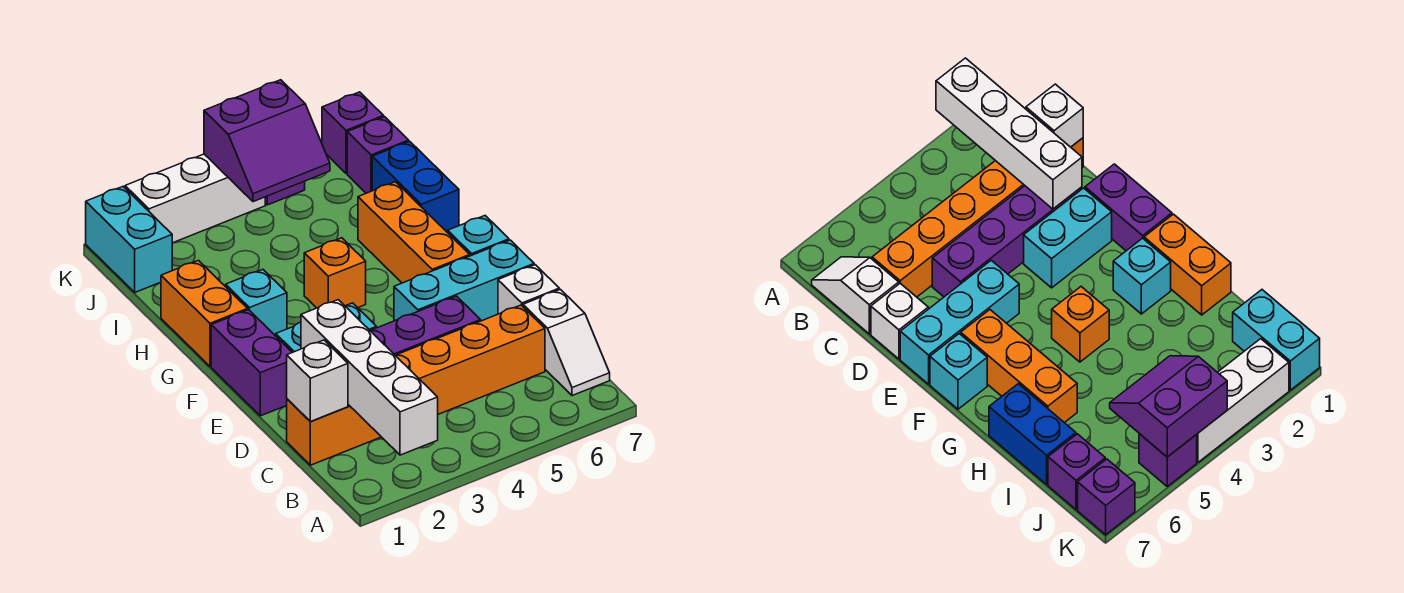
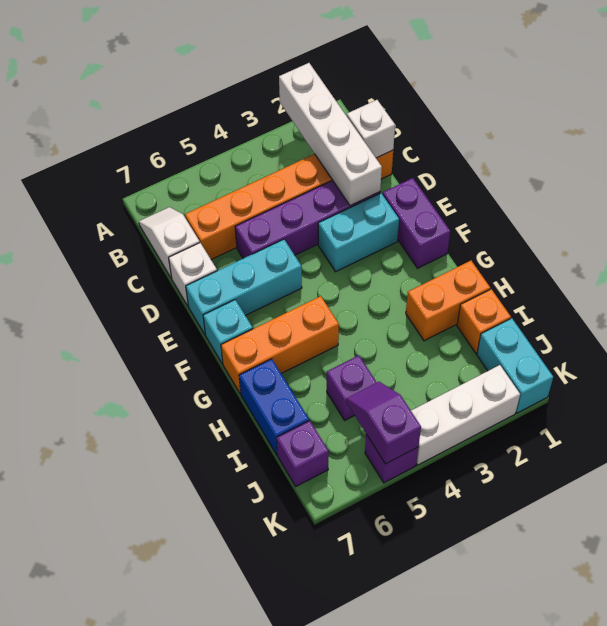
orange 1x3 brick [358,182,470,283] -> orange 1x3 brick turned to [221,296,339,394]
orange 1x2 brick [161,260,248,367] -> orange 1x2 brick turned to [406,261,490,341]
cyan 1x1 brick [226,269,287,336] -> none
orange 1x1 brick [304,238,366,308] -> orange 1x1 brick moved to [457,289,511,353]
purple 2x2 slope [204,80,330,202] -> purple 1x2 slope [346,382,421,464]
purple 1x1 brick [322,92,384,174] -> purple 1x1 brick moved to [327,355,377,420]

